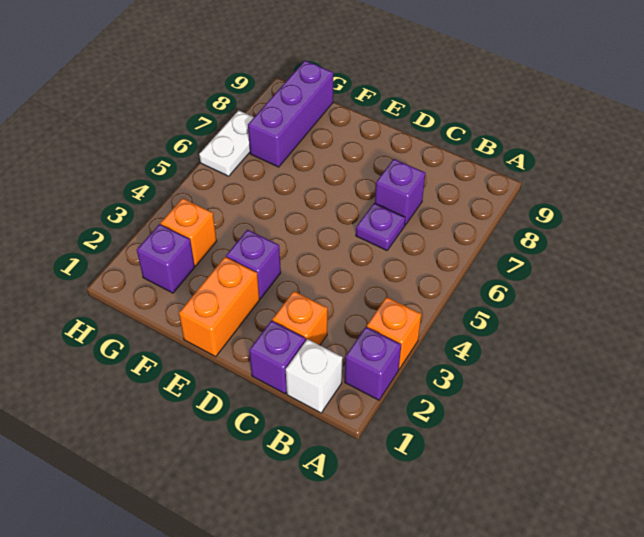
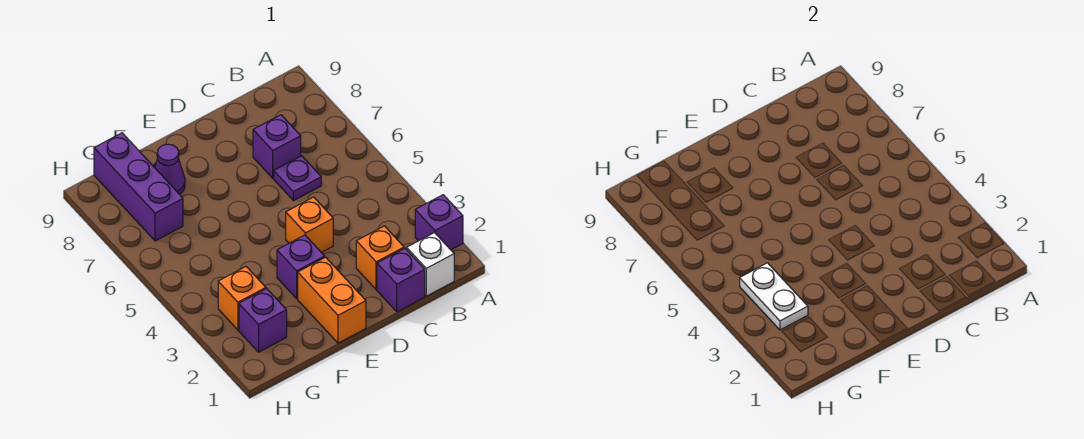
orange 1x1 brick [367,297,421,369] -> orange 1x1 brick moved to [286,197,333,252]
none -> purple 1x1 cone [155,144,185,194]
white 1x2 plate [199,110,254,176] -> white 1x2 plate moved to [740,263,808,330]

